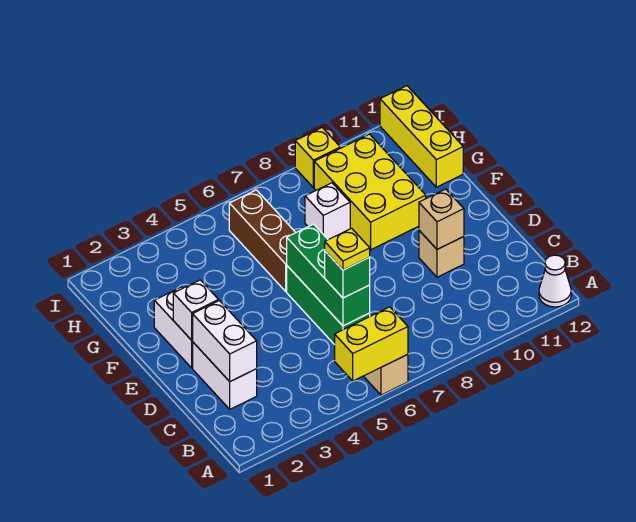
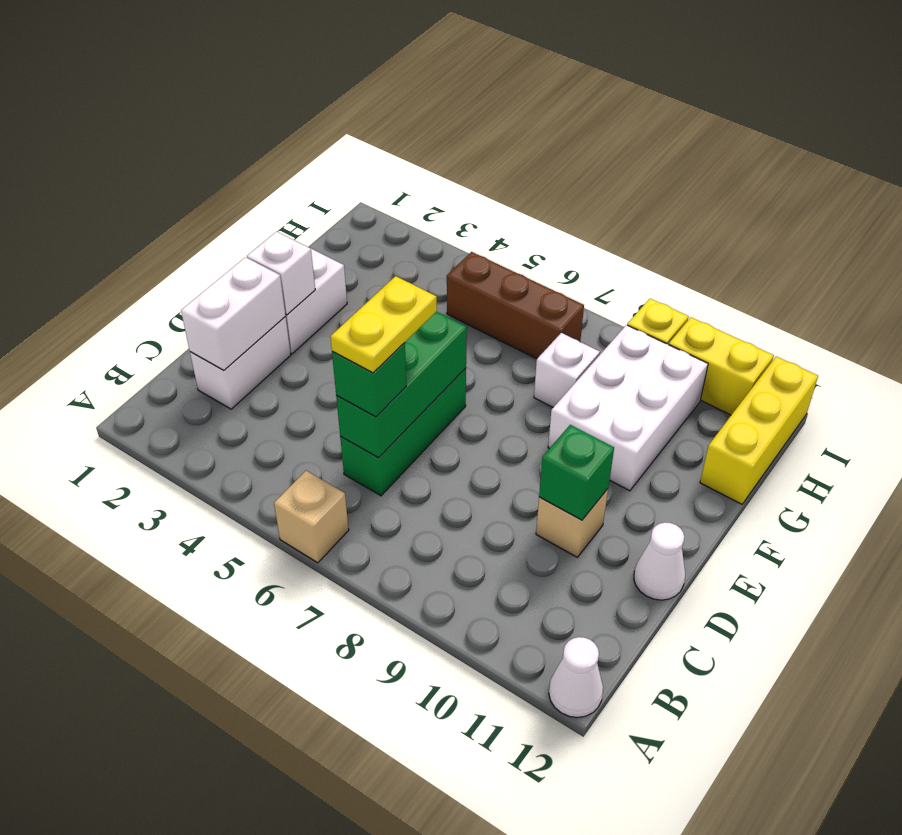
yellow 1x2 brick [335,307,408,381] -> yellow 1x2 brick moved to [669,317,774,415]
yellow 1x1 plate [325,228,370,270] -> yellow 1x2 plate [330,276,437,373]
tan 1x1 brick [419,189,464,249] -> green 1x1 brick [539,425,614,520]
none -> white 1x1 cone [634,522,685,600]
brown 1x3 brick [229,190,296,291] -> brown 1x3 brick turned to [447,252,584,359]
yellow 2x3 brick [314,134,426,250] -> white 2x3 brick [548,325,708,491]

